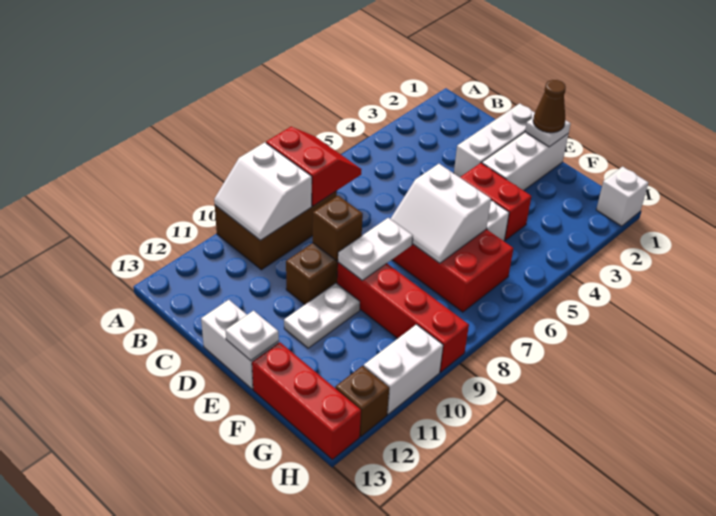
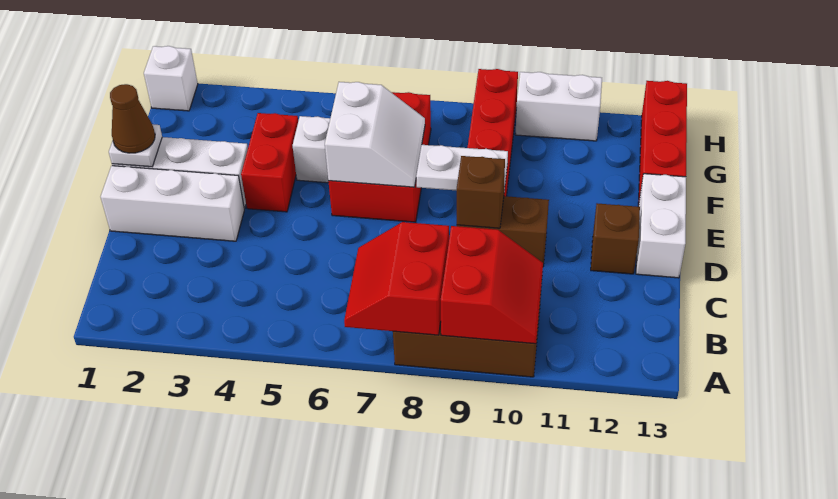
white 2x2 slope [214,142,312,240] -> red 2x2 slope [441,226,543,344]
white 1x2 plate [284,283,360,348] -> none
white 1x1 plate [225,311,279,361] -> none
brown 1x1 brick [335,366,389,436] -> brown 1x1 brick moved to [591,203,640,274]

